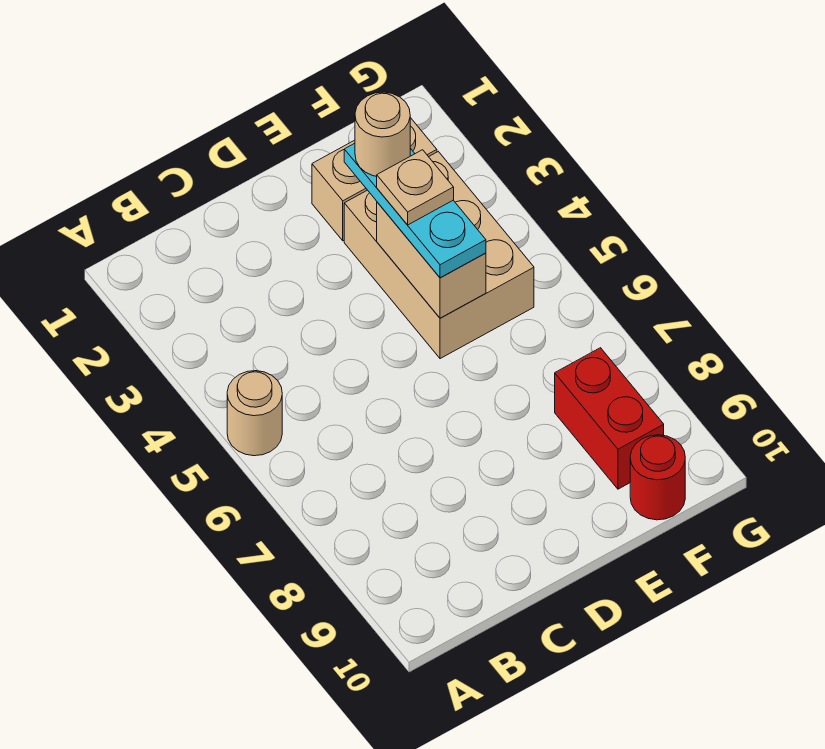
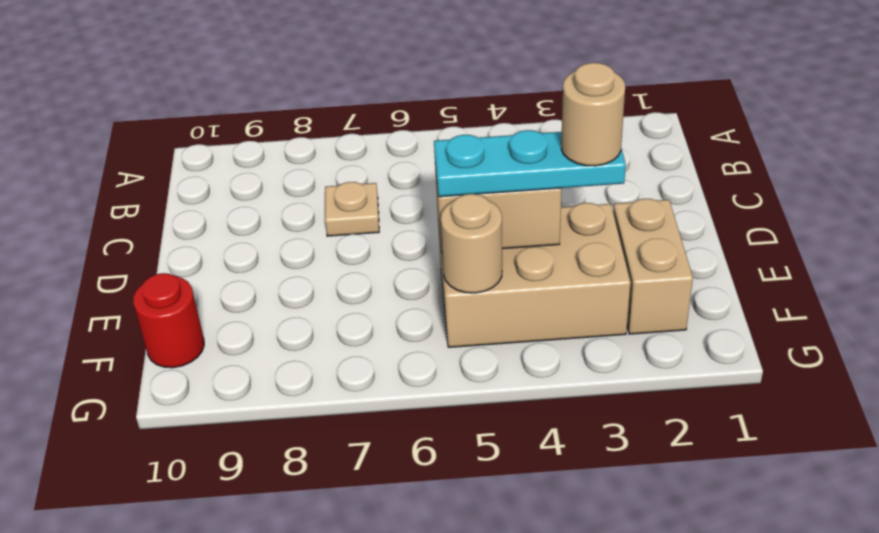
tan 1x1 round brick [227,371,282,456] -> tan 1x1 round brick moved to [441,194,502,293]
tan 1x1 plate [377,150,454,225] -> tan 1x1 plate moved to [325,182,379,236]
red 1x2 brick [555,348,664,489] -> none

